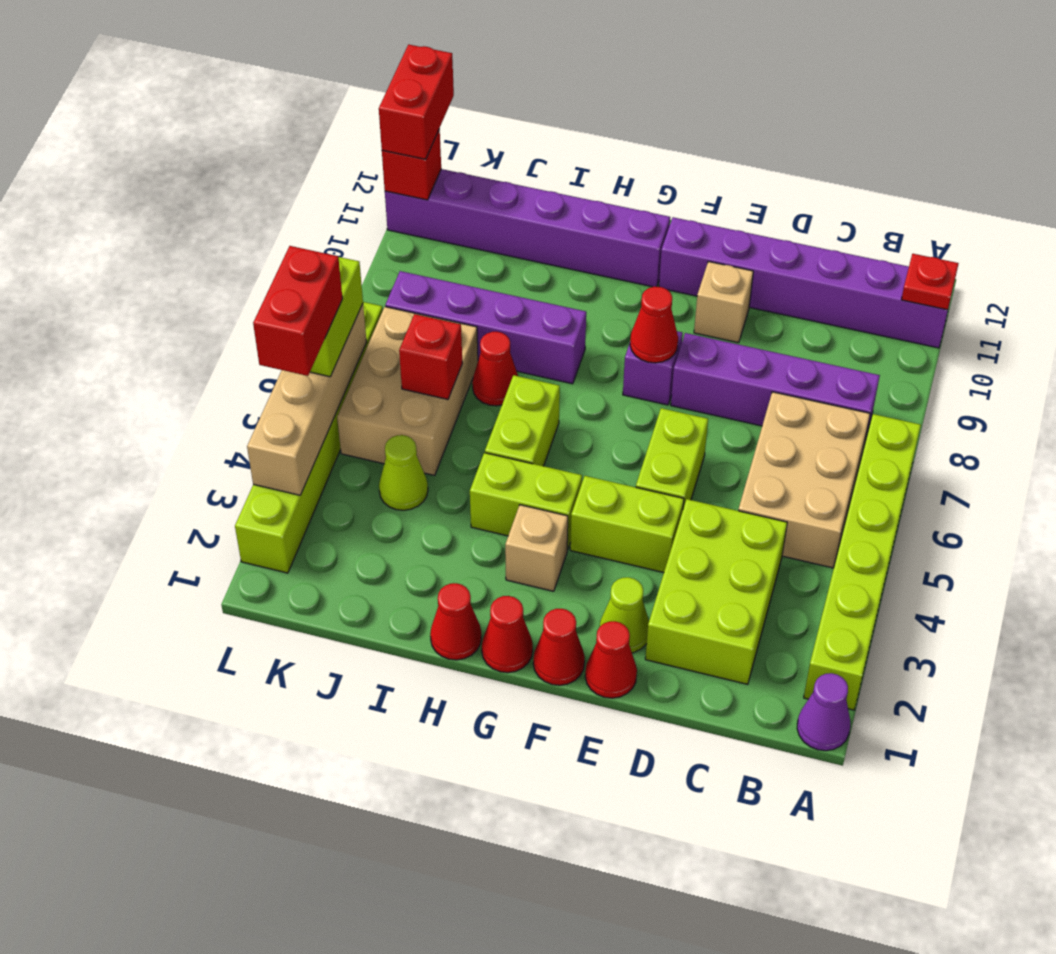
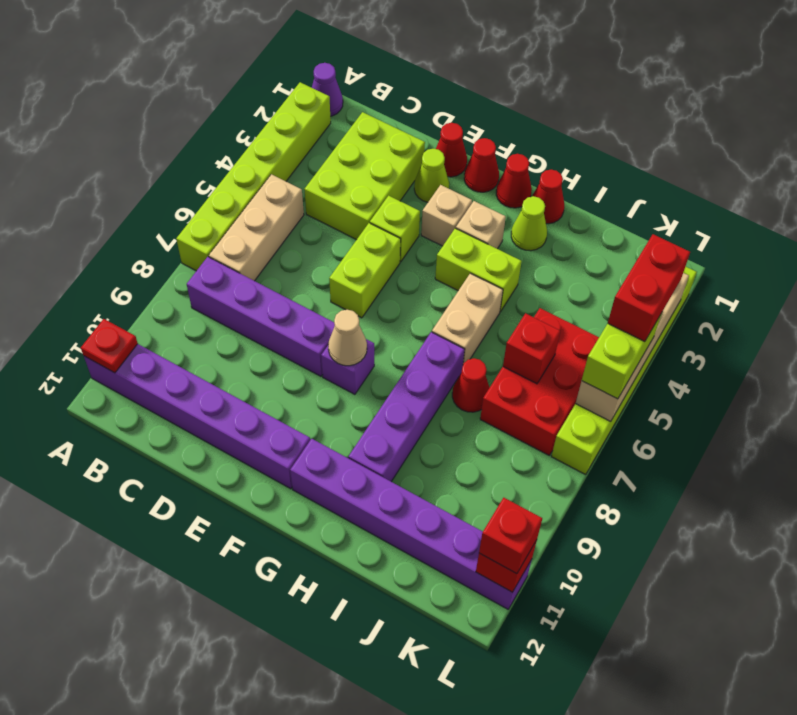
tan 2x3 brick [738,392,870,568] -> tan 1x3 brick [209,174,304,281]
lime 1x2 brick [570,476,684,573] -> lime 1x1 brick [370,196,420,262]
tan 1x1 brick [694,261,753,343] -> tan 1x1 brick moved to [421,185,472,246]
red 1x1 cone [630,287,678,363] -> tan 1x1 cone [328,310,367,366]
lime 1x2 brick [485,375,560,466] -> tan 1x2 brick [432,273,503,364]
purple 1x4 brick [385,271,586,384] -> purple 1x4 brick turned to [348,332,464,482]
lime 1x1 cone [379,435,428,510] -> lime 1x1 cone moved to [511,196,547,251]
tan 2x3 brick [337,307,478,476] -> red 2x3 brick [480,308,599,456]
red 1x2 brick [379,45,454,159] -> red 1x1 brick [479,498,542,574]

